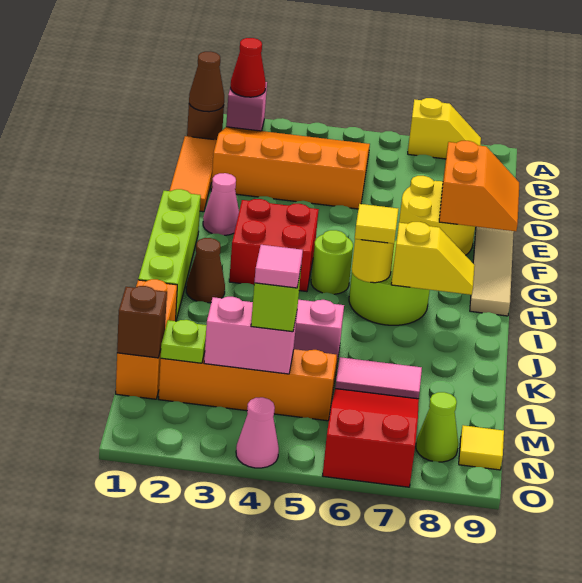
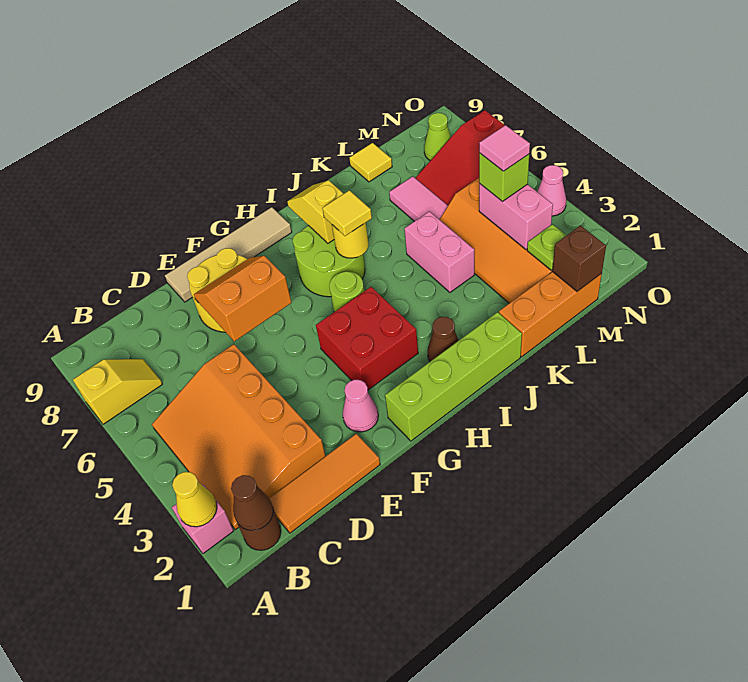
red 1x1 cone [231,38,266,97] -> yellow 1x1 cone [172,472,217,527]
yellow 1x2 slope [408,98,481,159] -> yellow 1x2 slope turned to [73,359,162,424]
orange 2x2 slope [439,141,519,231] -> orange 2x2 slope moved to [194,256,292,342]
yellow 1x1 tile [459,425,504,470] -> yellow 1x1 tile moved to [349,143,392,182]

